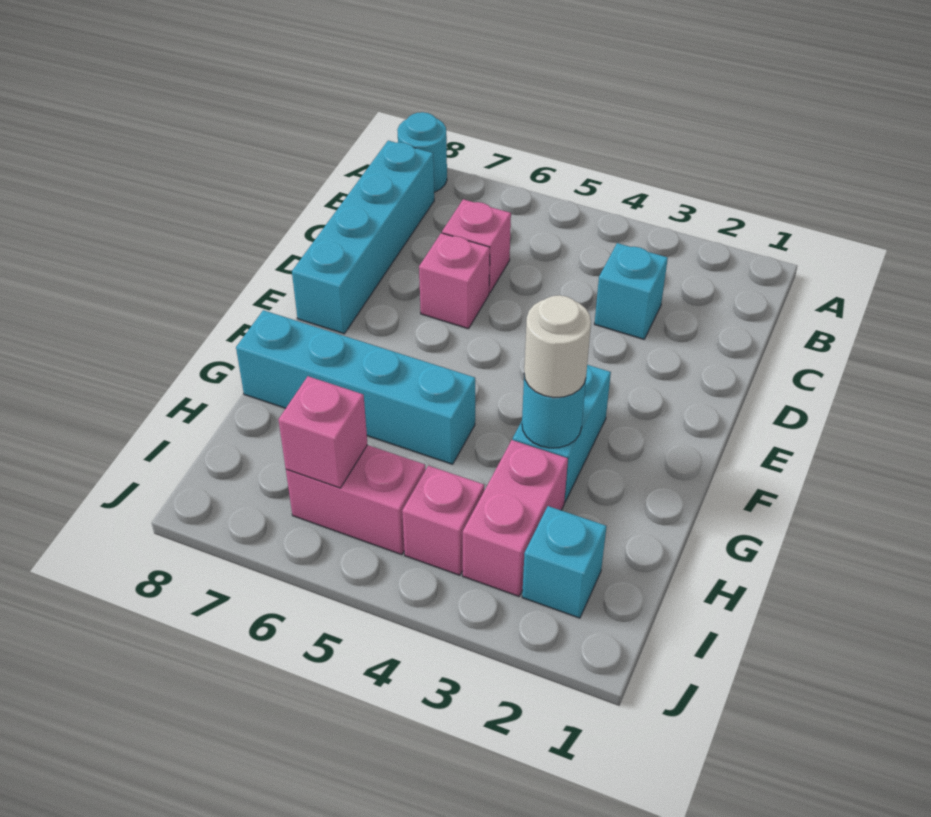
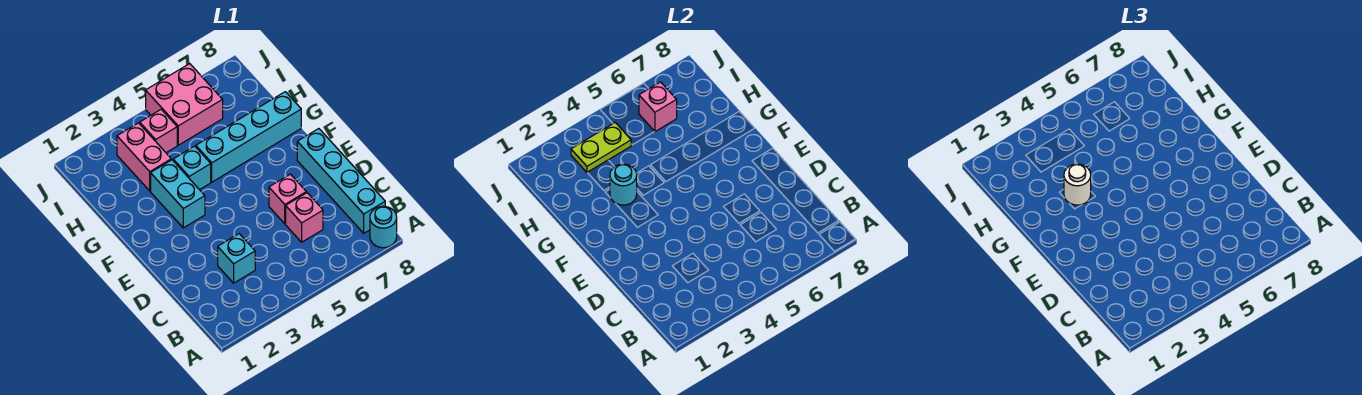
cyan 1x1 brick [522,506,606,618] -> cyan 1x1 brick moved to [173,146,211,190]
none -> lime 1x2 plate [571,123,631,172]
pink 1x2 brick [286,445,425,555] -> pink 2x2 brick [146,64,223,145]

